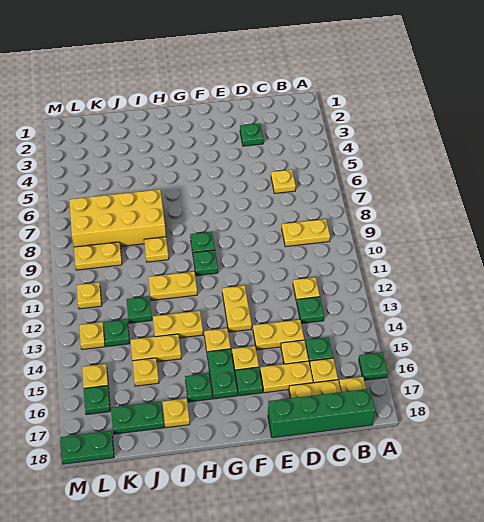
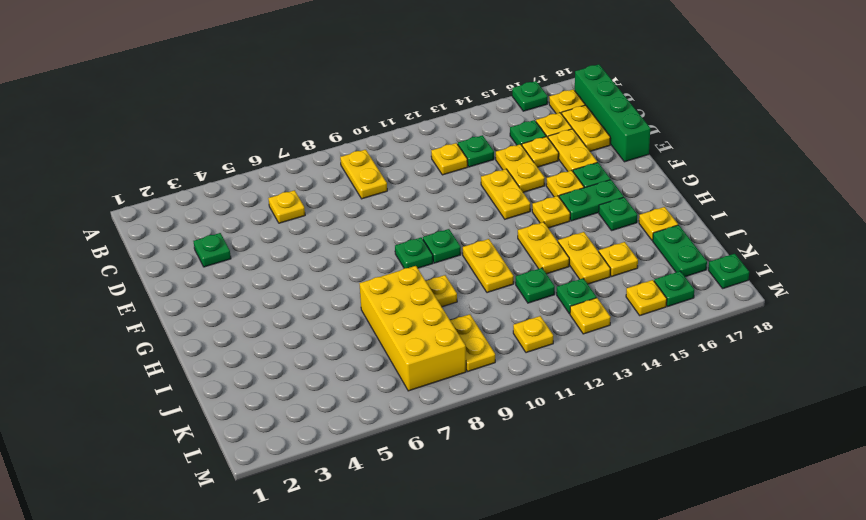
yellow 1x2 plate [222,285,252,332] -> yellow 1x2 plate turned to [481,169,530,219]
green 1x2 plate [60,431,114,464] -> green 1x1 plate [708,254,749,288]

